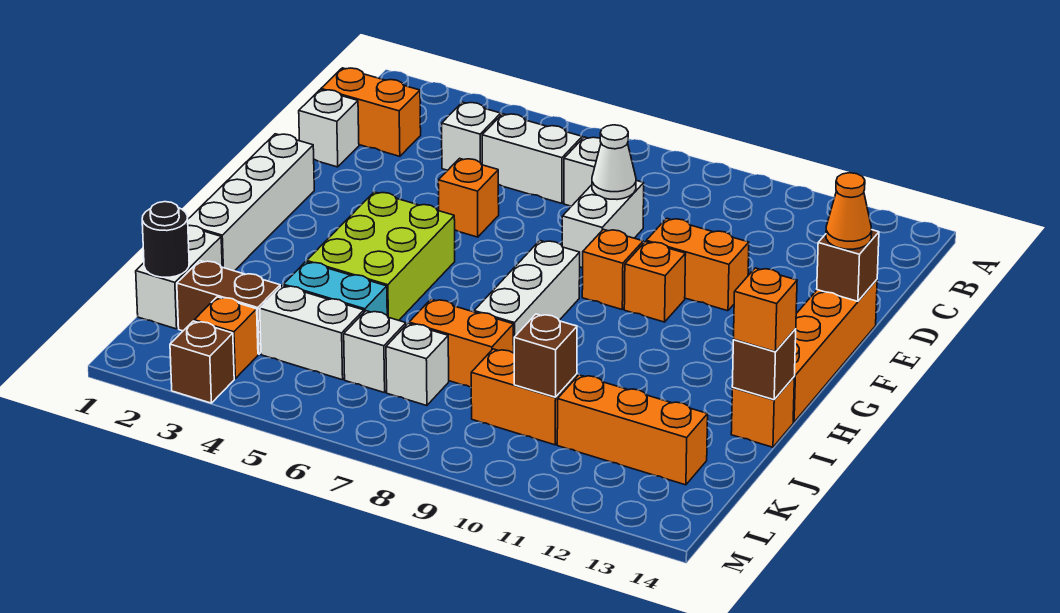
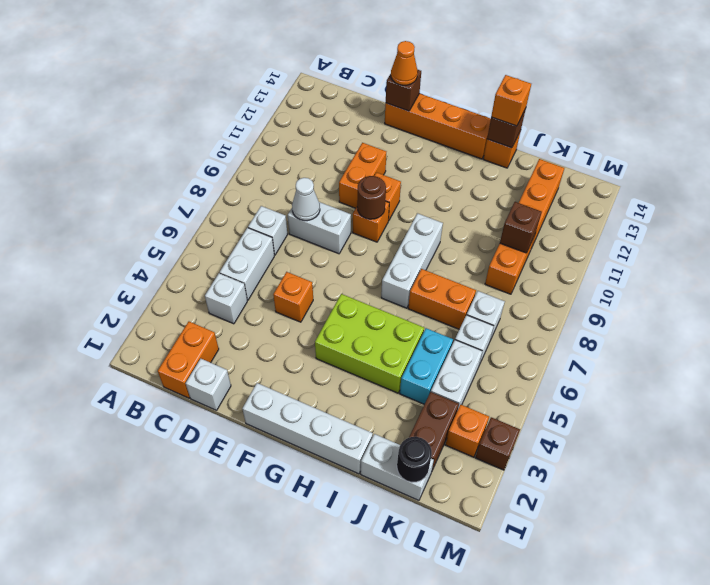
none -> brown 1x1 round brick [357,176,386,219]
white 1x3 brick [474,241,580,345] -> white 1x3 brick turned to [381,213,443,308]
orange 1x2 brick [409,299,514,387] -> orange 1x2 brick turned to [408,269,476,329]

